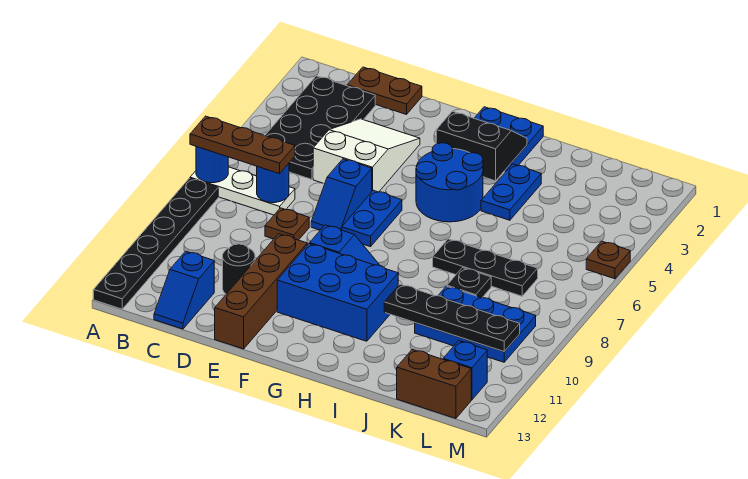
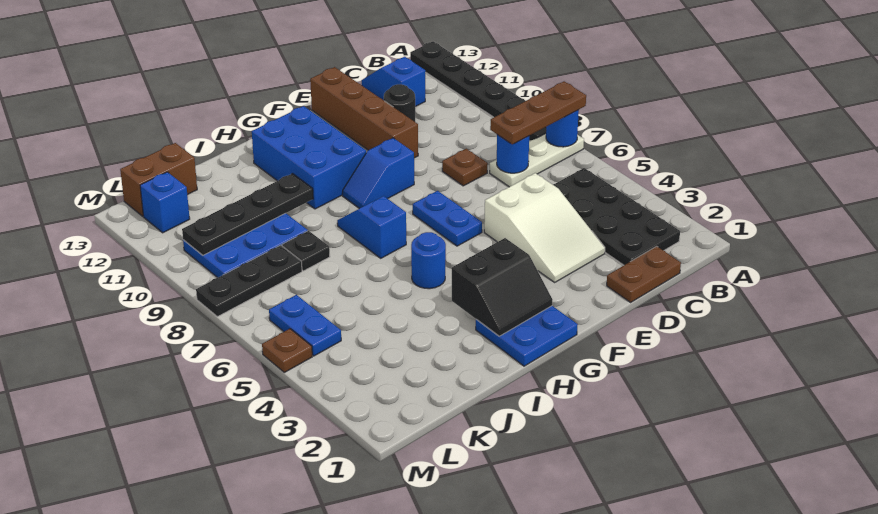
blue 1x2 slope [311,159,372,230] -> blue 1x2 slope moved to [337,196,406,258]
blue 2x3 brick [277,244,398,341] -> blue 2x3 brick turned to [252,106,366,209]
blue 2x2 round brick [416,143,483,222] -> blue 1x1 round brick [411,232,446,289]
blue 1x2 plate [481,164,541,220] -> blue 1x2 plate moved to [269,295,341,356]
black 1x3 plate [433,239,538,296] -> black 1x3 plate moved to [196,245,302,317]

